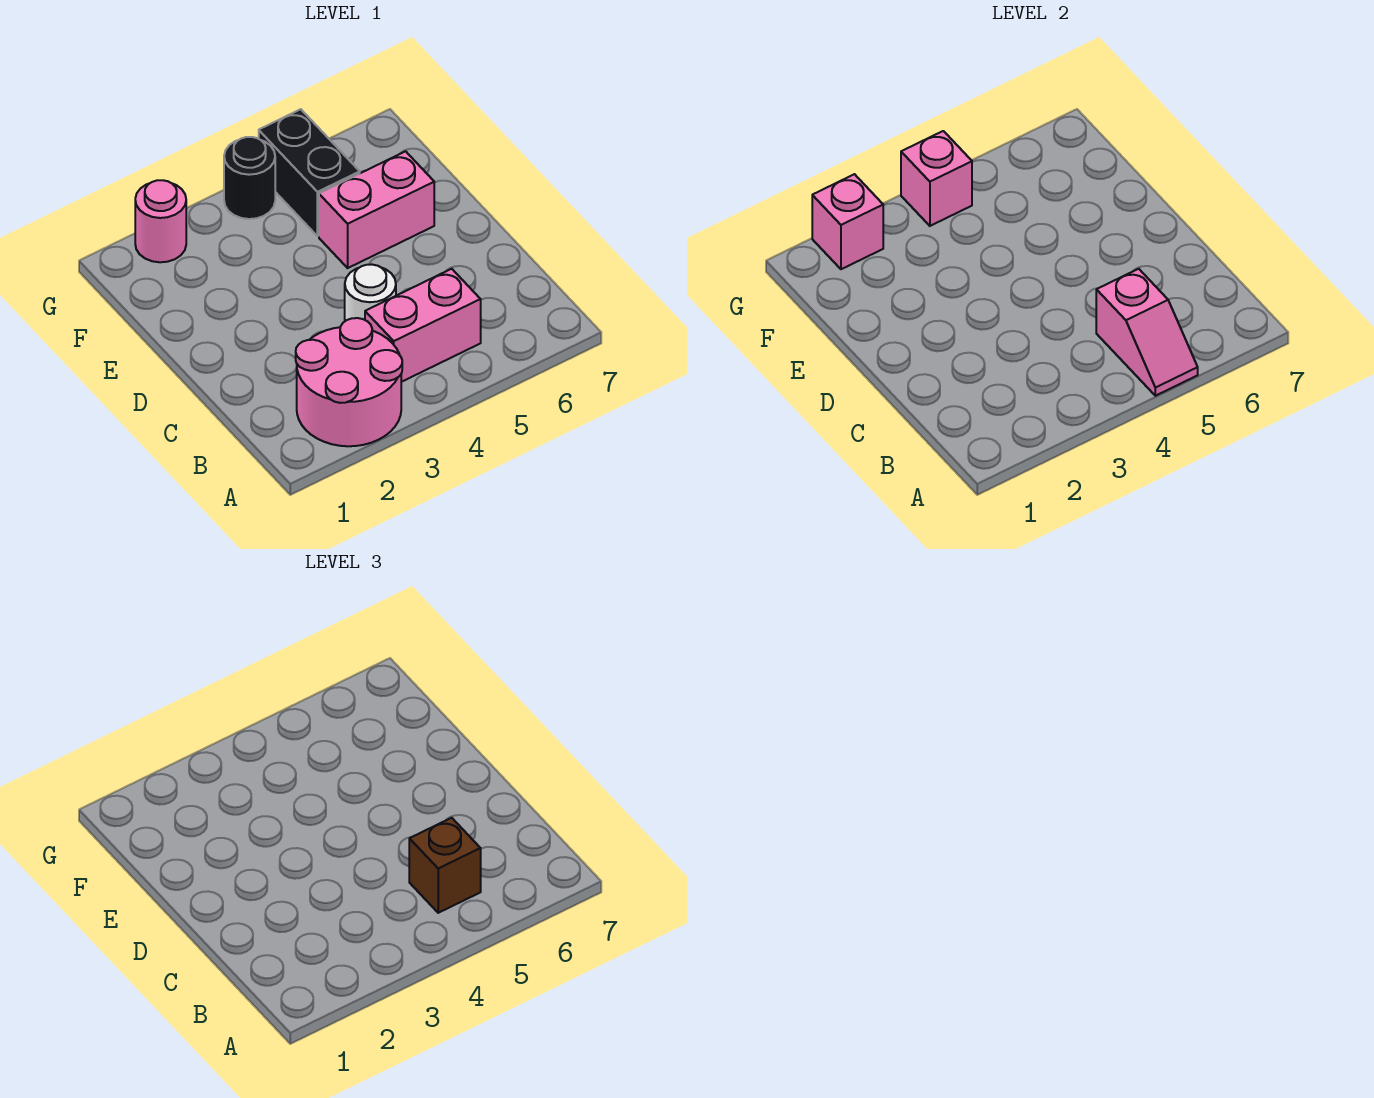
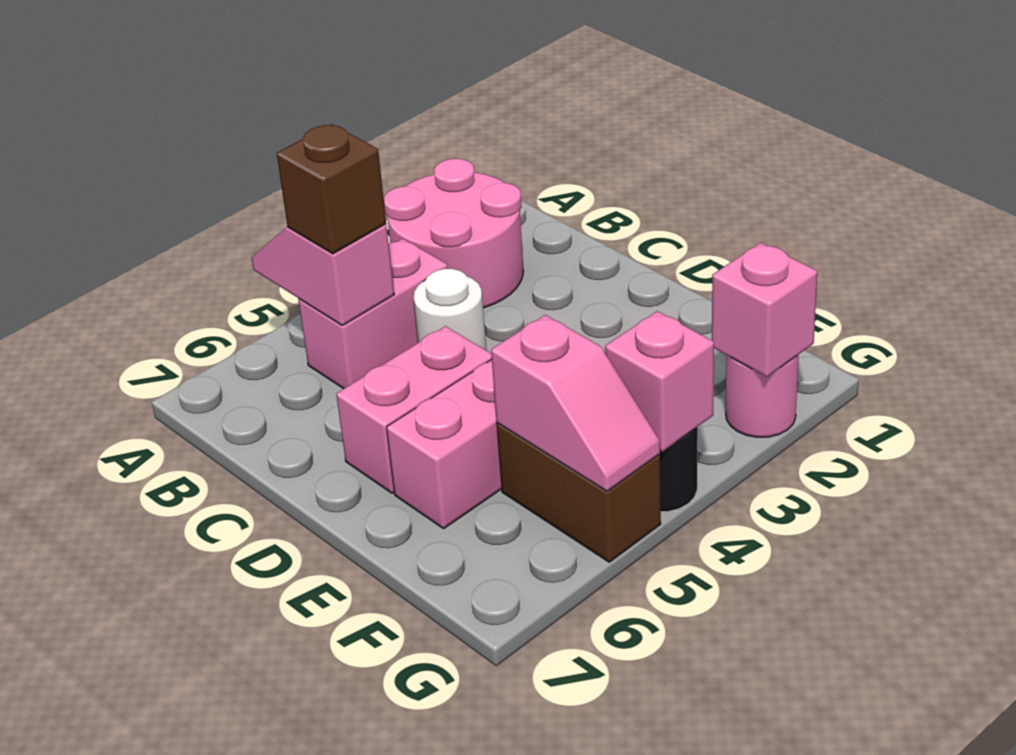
none -> pink 1x2 brick [336,326,492,493]
black 1x2 brick [259,109,360,236] -> brown 1x2 brick [497,423,661,562]
none -> pink 1x2 slope [491,315,660,491]

